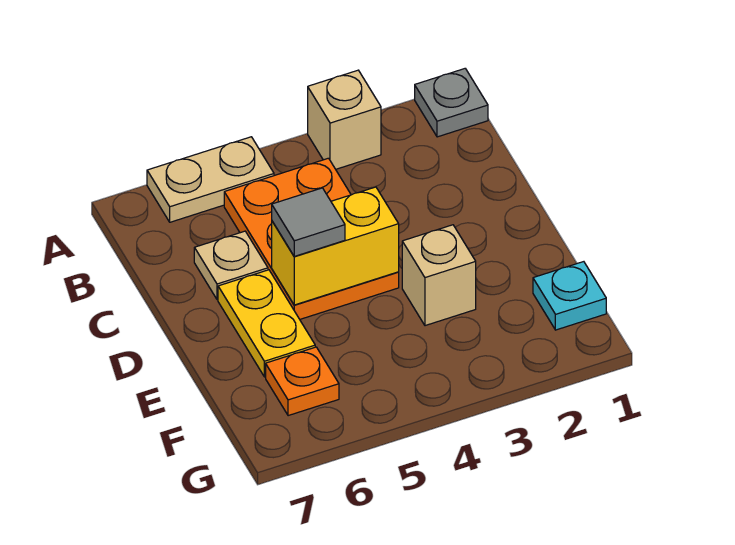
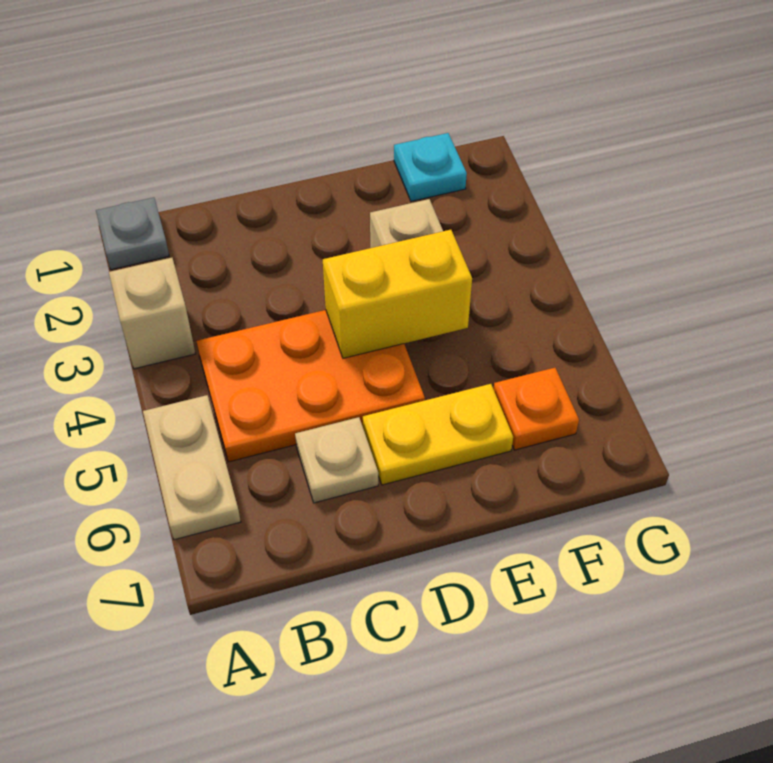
yellow 1x2 brick [272,187,399,305] -> yellow 1x2 brick turned to [323,230,472,358]
grey 1x1 tile [272,188,345,256] -> none

